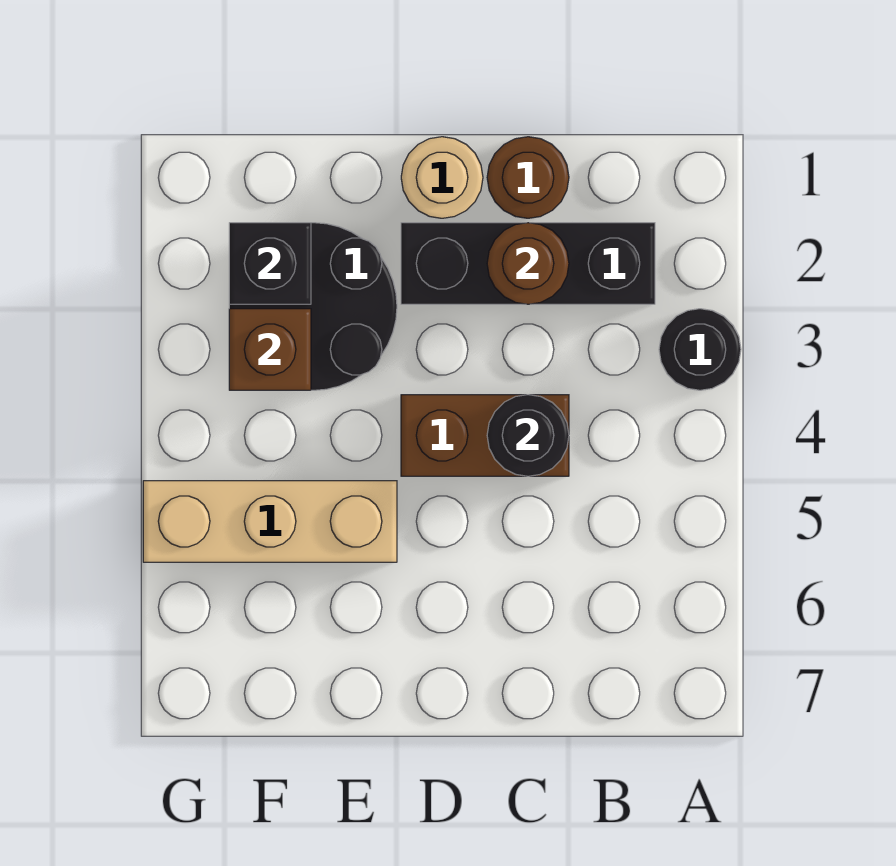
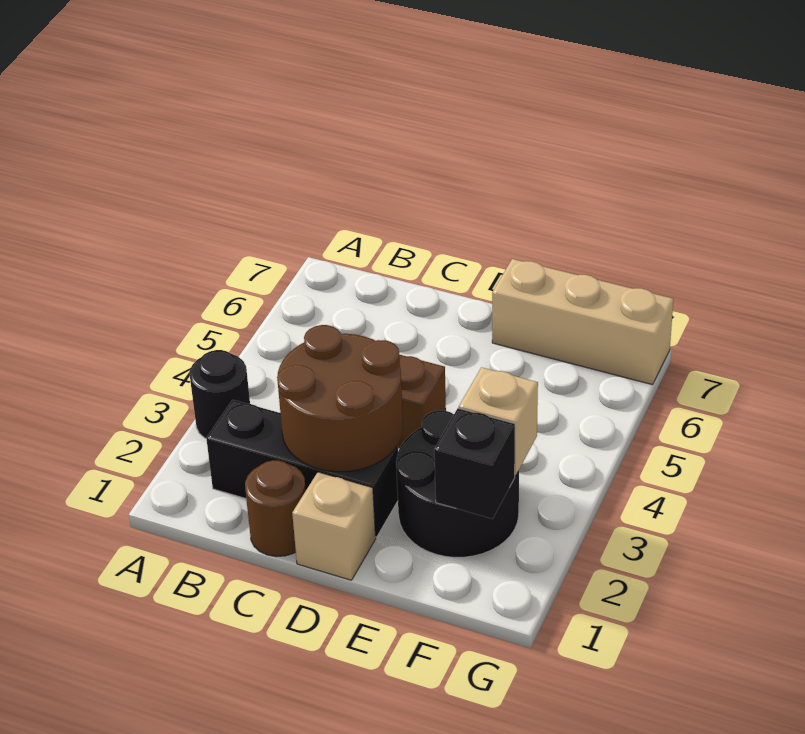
brown 1x1 round brick [487,223,569,304] -> brown 2x2 round brick [277,325,403,472]
black 1x1 round brick [487,395,569,476] -> none
tan 1x1 round brick [401,137,483,218] -> tan 1x1 brick [292,472,376,580]
tan 1x3 brick [143,481,397,562] -> tan 1x3 brick moved to [492,259,673,385]
brown 1x1 brick [229,309,311,390] -> tan 1x1 brick [459,367,538,476]

